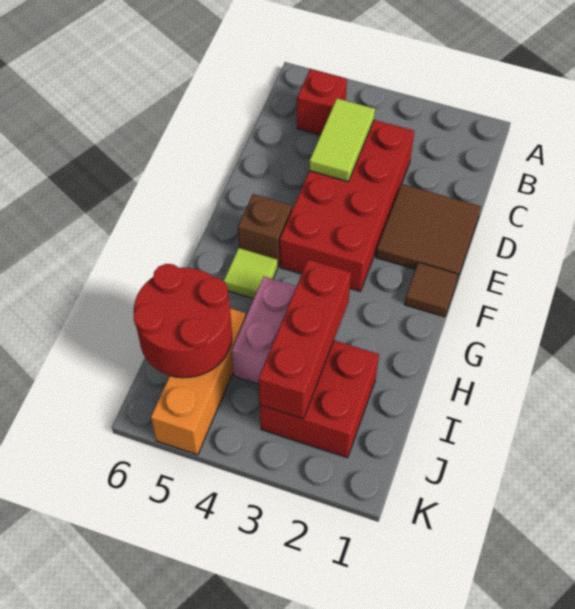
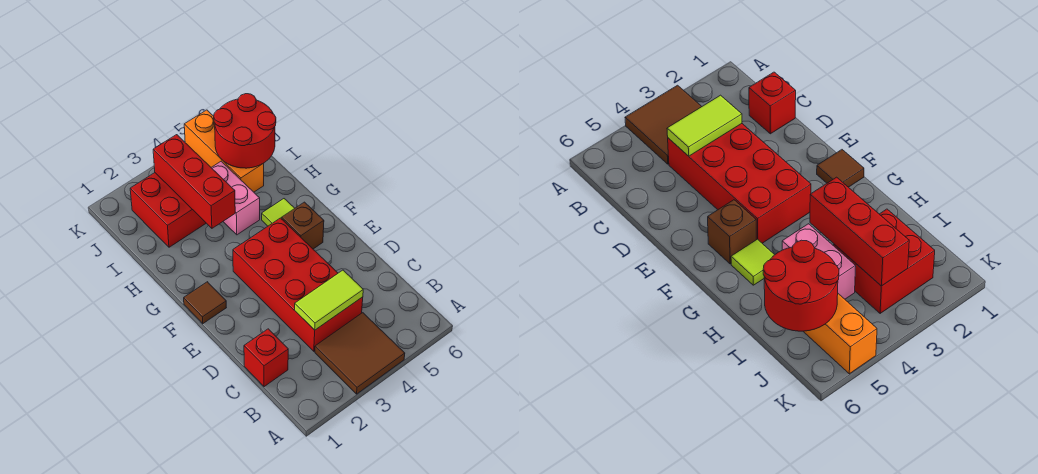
red 1x1 brick [297,69,347,135] -> red 1x1 brick moved to [244,329,288,387]
lime 1x2 tile [309,98,375,182] -> lime 1x2 tile turned to [295,270,363,330]
brown 2x2 tile [376,184,481,277] -> brown 2x2 tile moved to [315,313,405,394]

